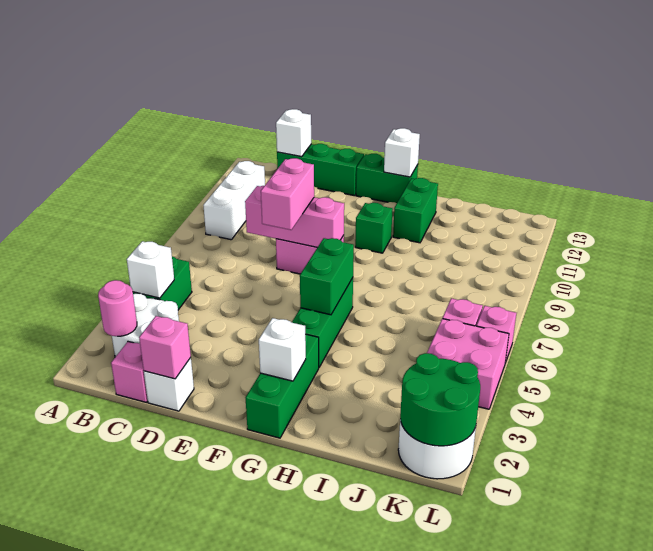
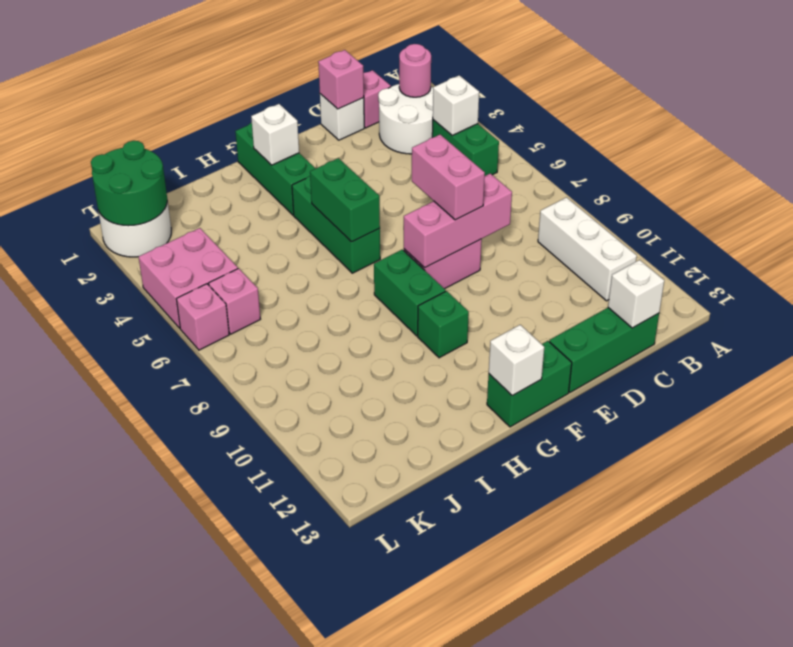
green 1x2 brick [393,178,438,243] -> green 1x2 brick moved to [374,250,446,336]

